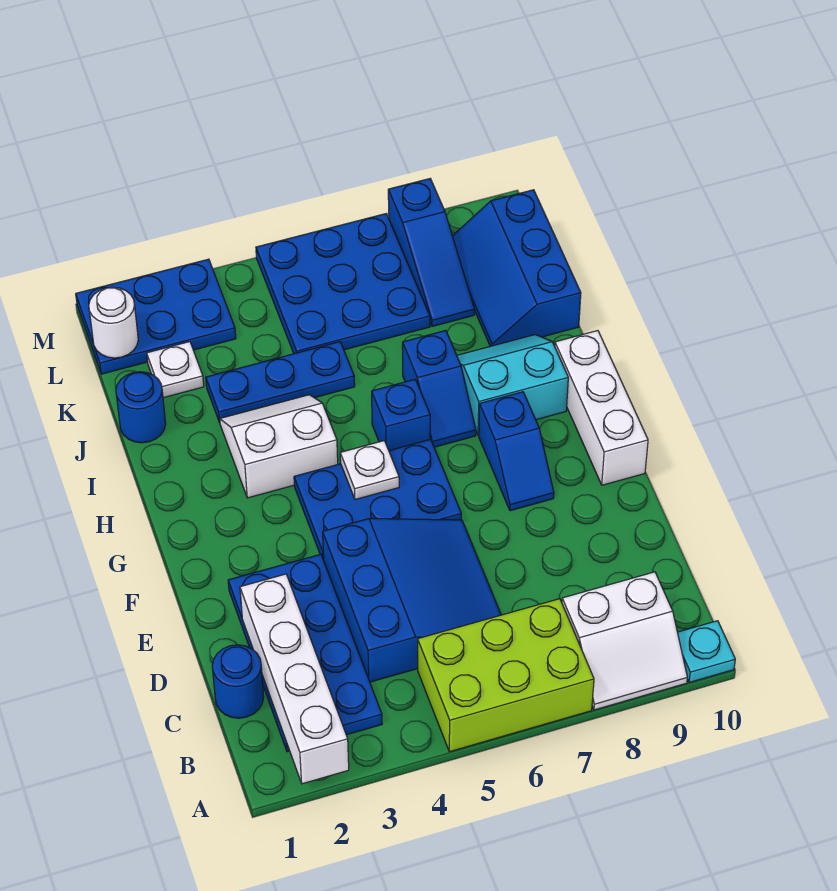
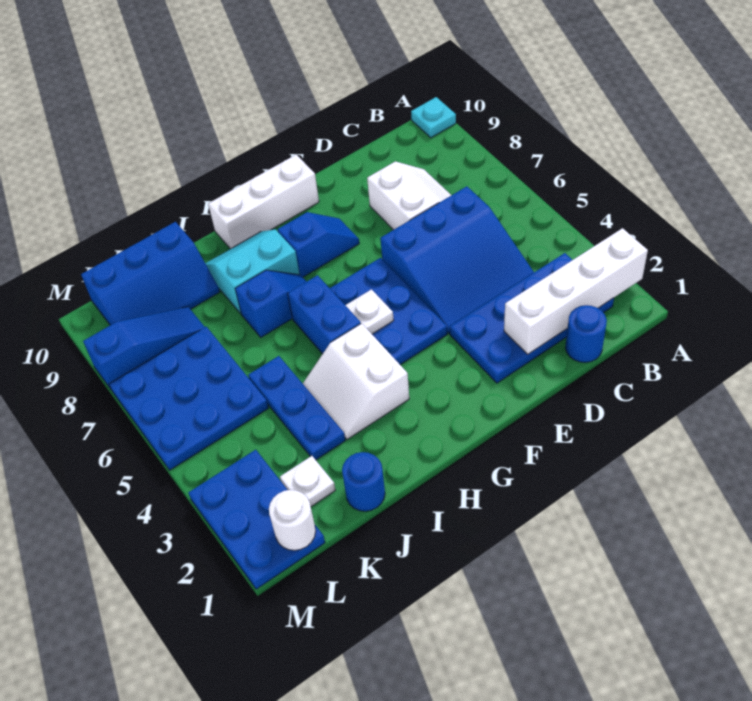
lime 2x3 brick [418,599,594,752] -> none
white 2x2 slope [562,572,687,710] -> white 2x2 slope moved to [367,162,451,230]
blue 3x3 slope [323,519,501,682] -> blue 3x3 slope turned to [381,186,534,333]
blue 1x1 brick [372,379,430,451] -> blue 1x2 brick [288,275,361,354]
cyan 2x2 slope [457,335,568,435] -> cyan 2x2 slope turned to [205,229,300,314]

